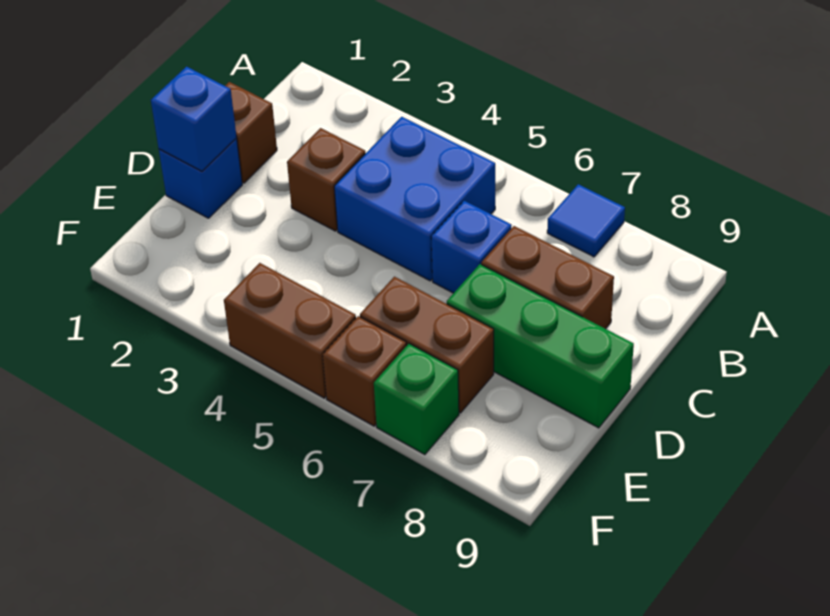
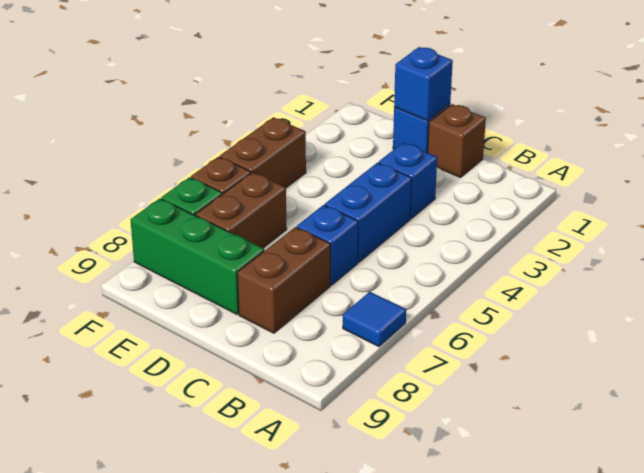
blue 2x2 brick [334,117,495,281] -> blue 1x2 brick [325,163,412,262]
brown 1x1 brick [287,128,365,231] -> blue 1x1 brick [379,143,437,219]
green 1x3 brick [447,264,634,428] -> green 1x3 brick turned to [130,198,264,314]

